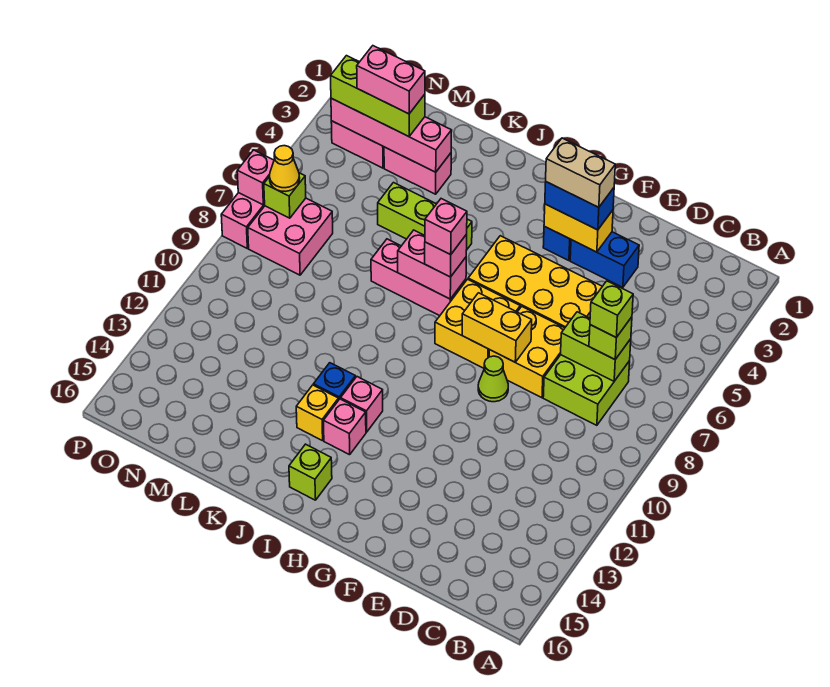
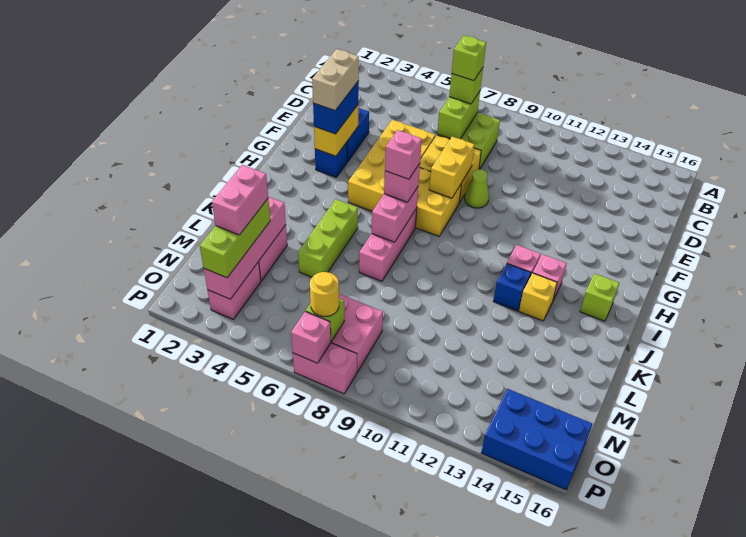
yellow 1x1 cone [269,146,300,191] -> yellow 1x1 round brick [310,272,339,316]
none -> blue 2x3 brick [481,389,592,490]

